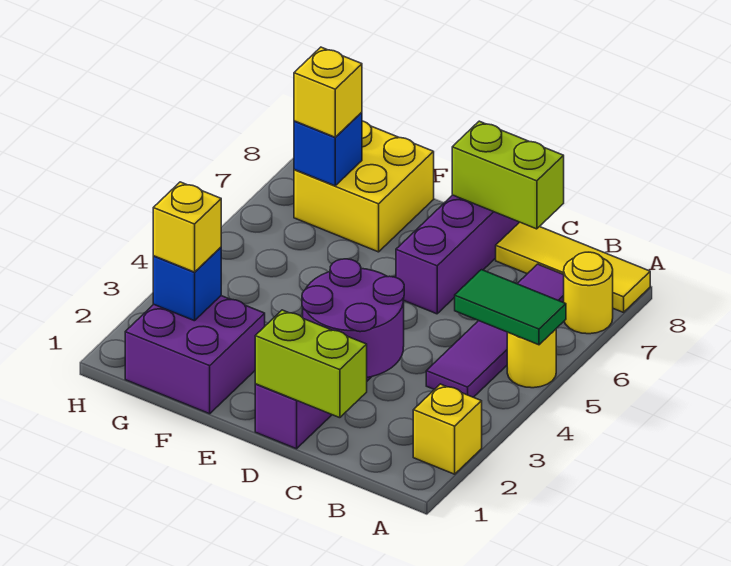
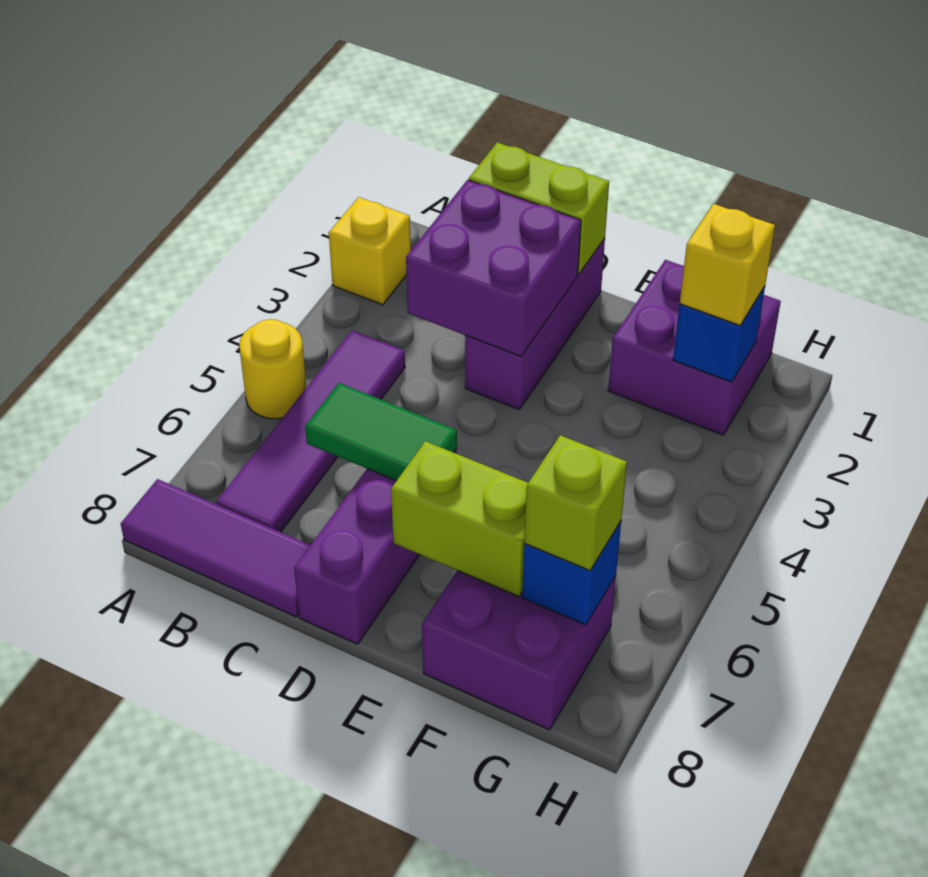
green 1x2 tile [455,270,566,345] -> green 1x2 tile moved to [305,383,457,481]
yellow 1x1 round brick [564,252,613,334] -> none
yellow 1x3 tile [496,222,650,312] -> purple 1x3 tile [121,479,310,617]
purple 2x2 round brick [302,259,404,377] -> purple 2x2 brick [406,180,581,356]
lime 1x2 brick [452,121,564,229] -> lime 1x2 brick moved to [391,441,528,596]
yellow 2x2 brick [294,121,434,252] -> purple 2x2 brick [422,571,616,730]
yellow 1x1 brick [294,47,362,137] -> lime 1x1 brick [524,435,627,570]

